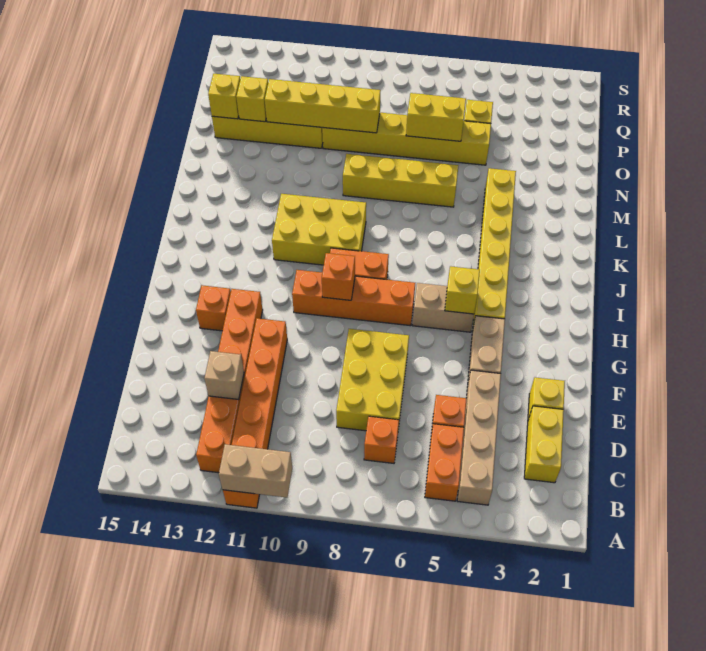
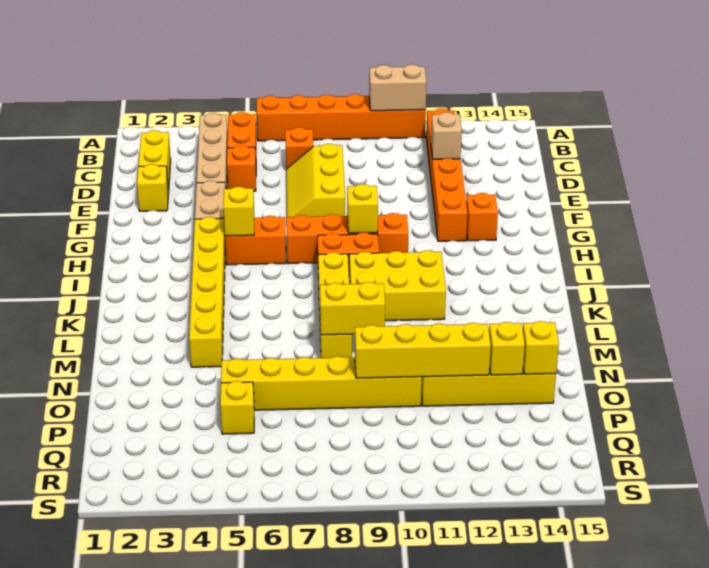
orange 1x6 brick [223,318,287,508] -> orange 1x6 brick turned to [257,94,426,141]
yellow 2x3 brick [336,329,409,431] -> yellow 2x3 slope [286,144,345,217]
tan 1x2 brick [412,283,474,332] -> orange 1x2 brick [225,216,286,265]
orange 1x1 brick [322,253,355,300] -> yellow 1x1 brick [347,184,378,233]
yellow 1x4 brick [343,154,459,207] -> yellow 1x4 brick turned to [318,252,352,358]
yellow 1x2 brick [406,93,466,141] -> yellow 1x2 brick moved to [320,282,385,335]

